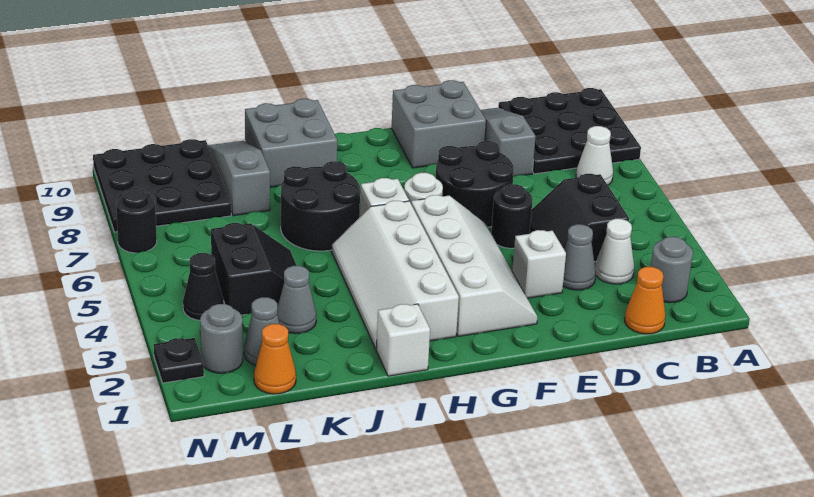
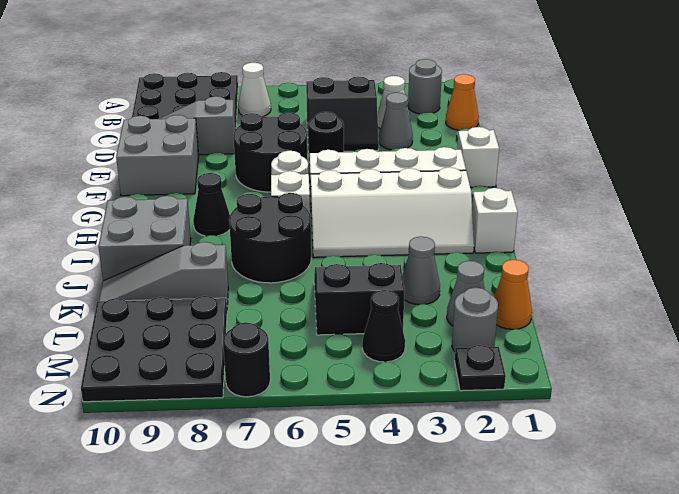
white 1x1 brick [512,230,566,298] -> white 1x1 brick moved to [457,127,499,187]
none -> black 1x1 cone [193,173,230,236]

